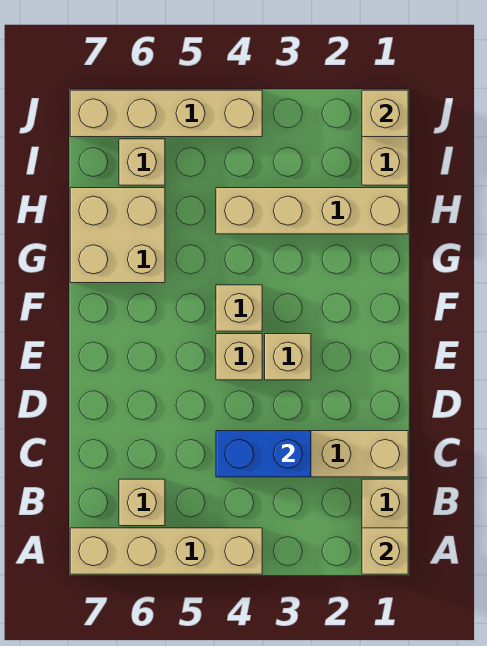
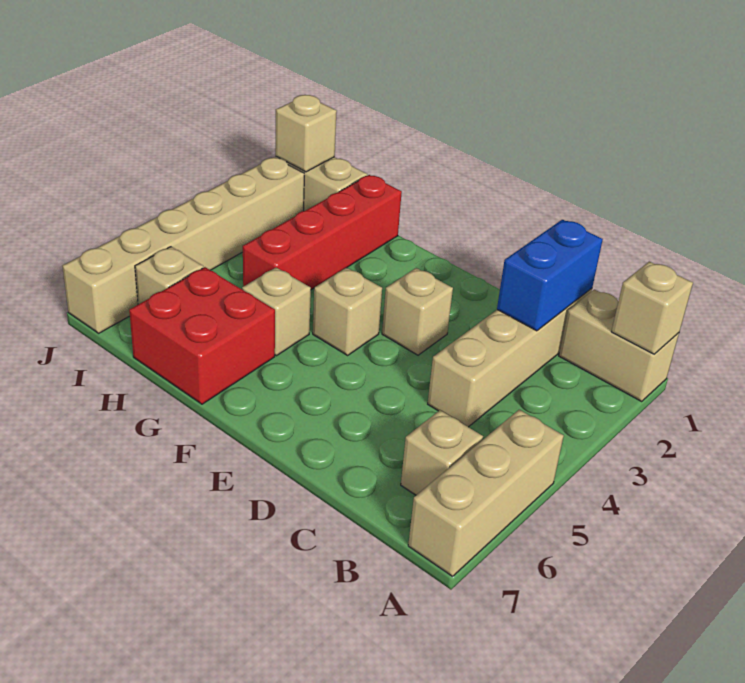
tan 1x4 brick [70,528,262,574] -> tan 1x3 brick [408,410,564,576]
blue 1x2 brick [216,431,311,477] -> blue 1x2 brick moved to [497,220,603,331]
tan 1x1 brick [216,334,262,380] -> tan 1x1 brick moved to [242,268,311,356]
tan 2x2 brick [70,188,165,283] -> red 2x2 brick [129,267,275,404]
tan 1x4 brick [216,188,408,234] -> red 1x4 brick [243,175,402,290]
tan 1x4 brick [70,90,262,137] -> tan 1x6 brick [63,158,304,333]

